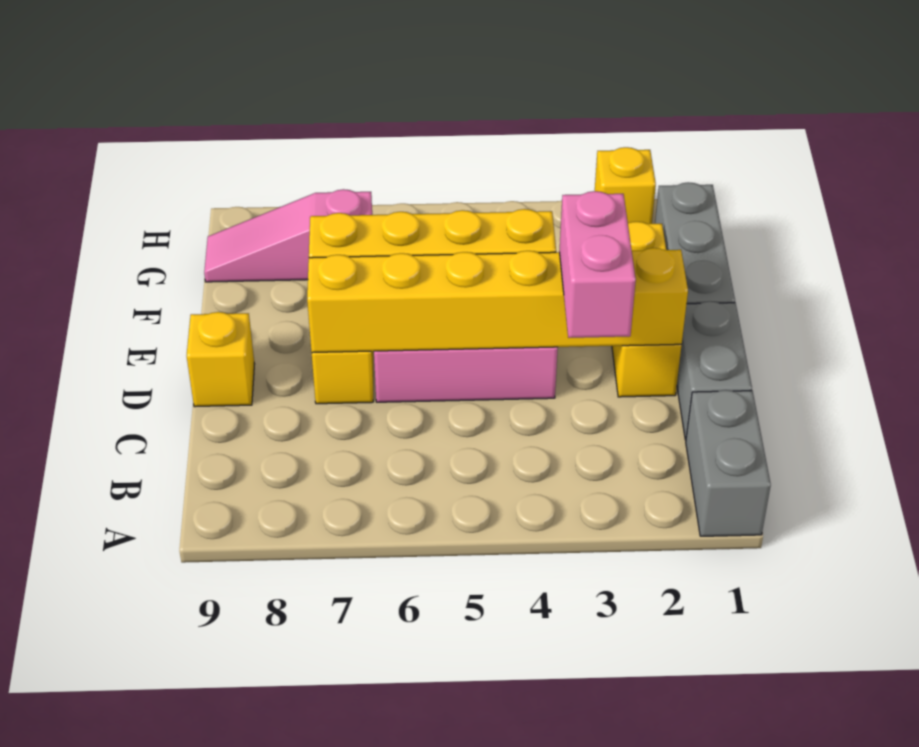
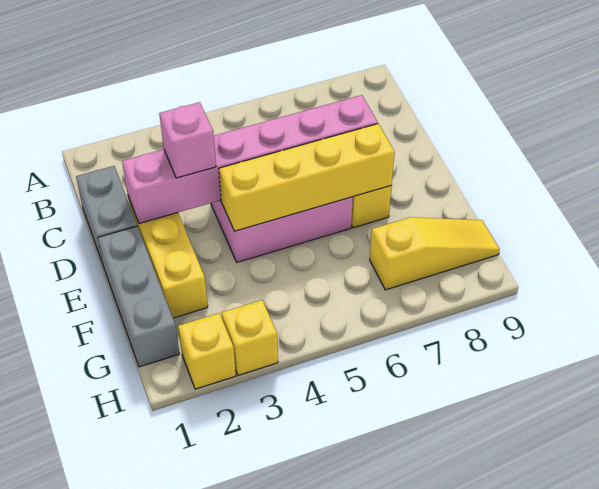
grey 1x2 brick [686,390,771,536] -> none
pink 1x2 brick [559,191,636,338] -> pink 1x1 brick [159,102,216,178]
yellow 1x6 brick [307,248,688,353] -> pink 1x6 brick [122,95,378,224]
yellow 1x1 brick [187,312,254,407] -> yellow 1x1 brick moved to [222,300,278,375]
pink 1x3 slope [204,189,372,282] -> yellow 1x3 slope [370,217,500,290]

